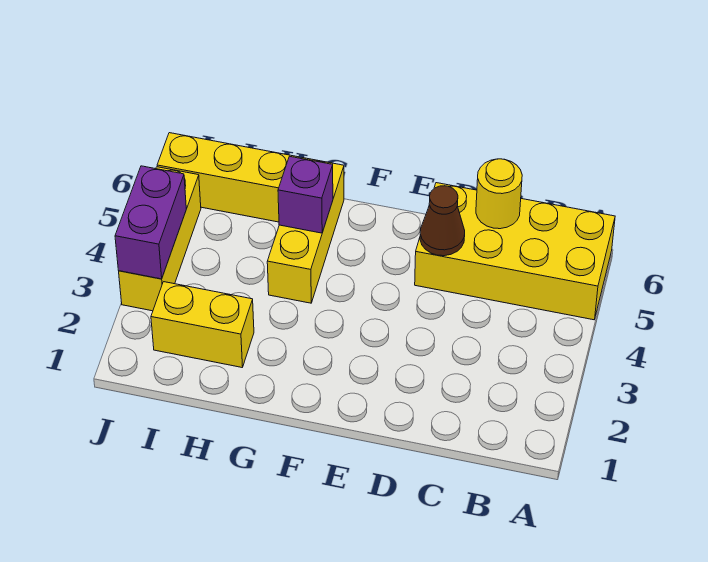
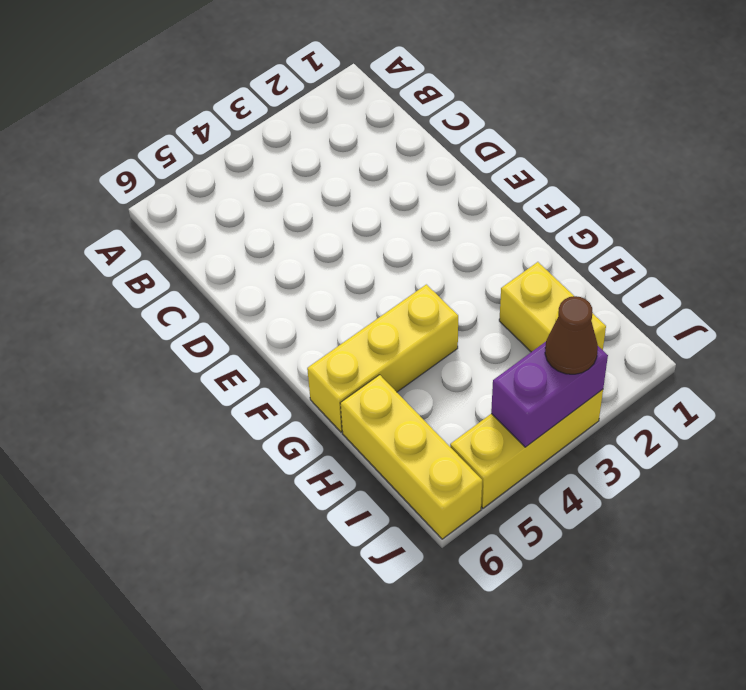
yellow 2x4 brick [415,183,615,320] -> none
yellow 1x1 round brick [476,159,522,229] -> none
brown 1x1 cone [420,186,465,256] -> brown 1x1 cone moved to [545,296,598,374]
purple 1x1 brick [278,156,333,233] -> none

